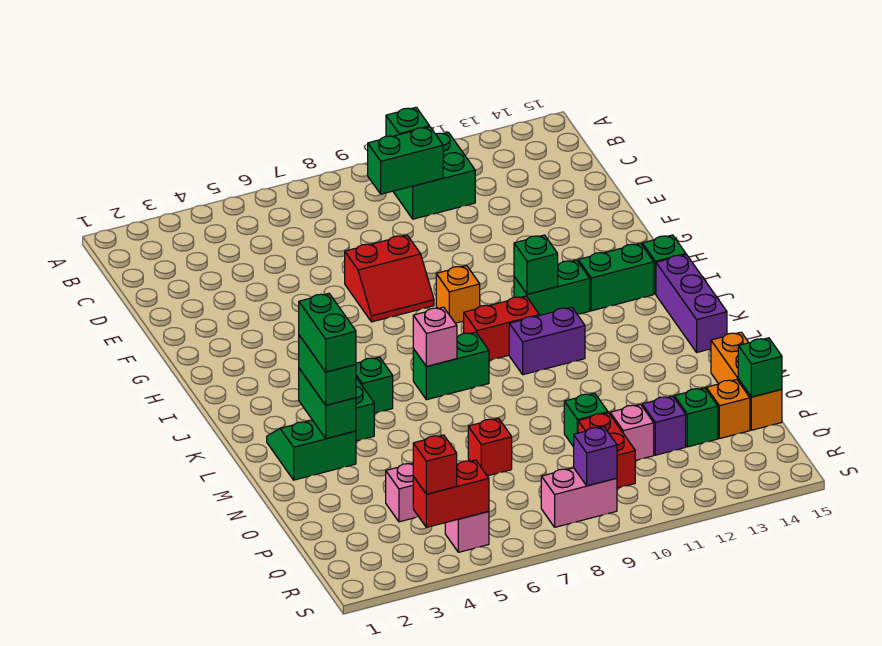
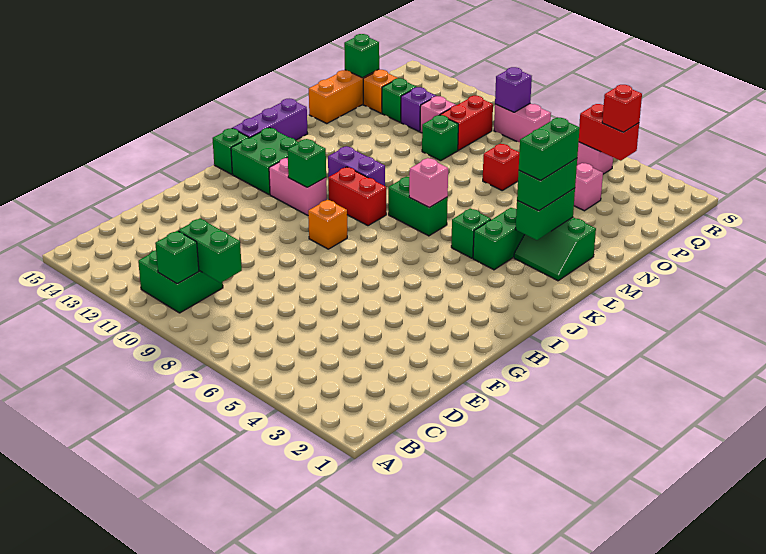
red 2x2 slope [345,235,434,322] -> none
green 1x2 brick [514,260,590,315] -> pink 1x2 brick [269,158,327,215]
green 1x2 brick [578,243,654,311] -> green 2x2 brick [231,128,298,195]

